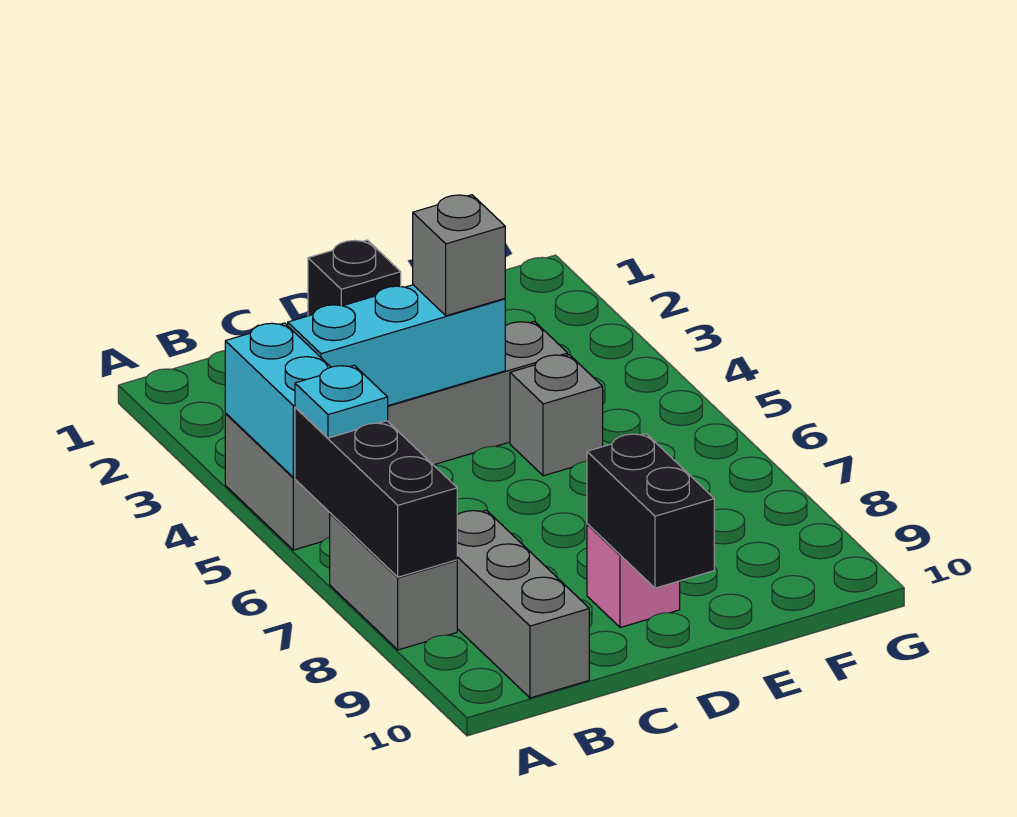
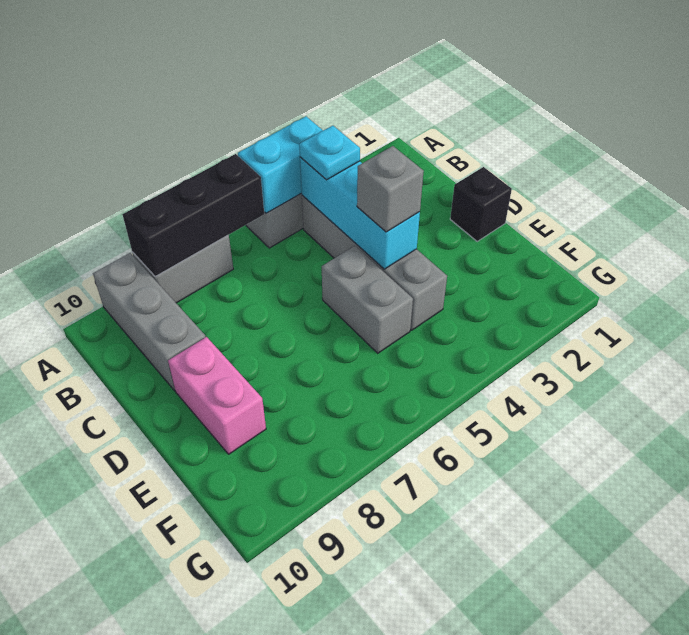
cyan 1x1 plate [295,365,388,438] -> cyan 1x1 plate moved to [299,126,360,180]
grey 1x3 brick [457,510,589,698] -> grey 1x3 brick turned to [93,253,206,391]
pink 1x1 brick [587,524,680,628] -> pink 1x2 brick [168,337,266,454]
black 1x2 brick [587,434,714,588] -> none
grey 1x1 brick [510,355,603,476] -> grey 1x2 brick [322,246,413,353]

